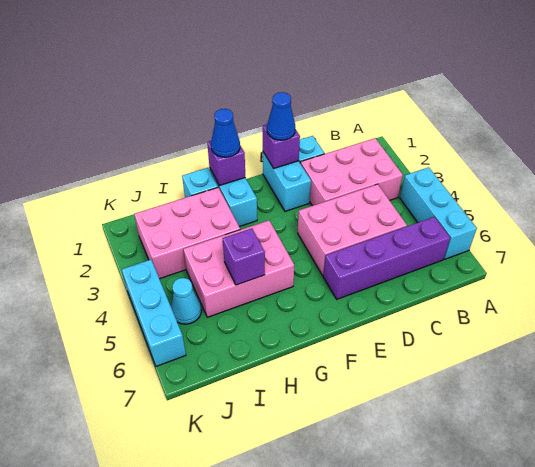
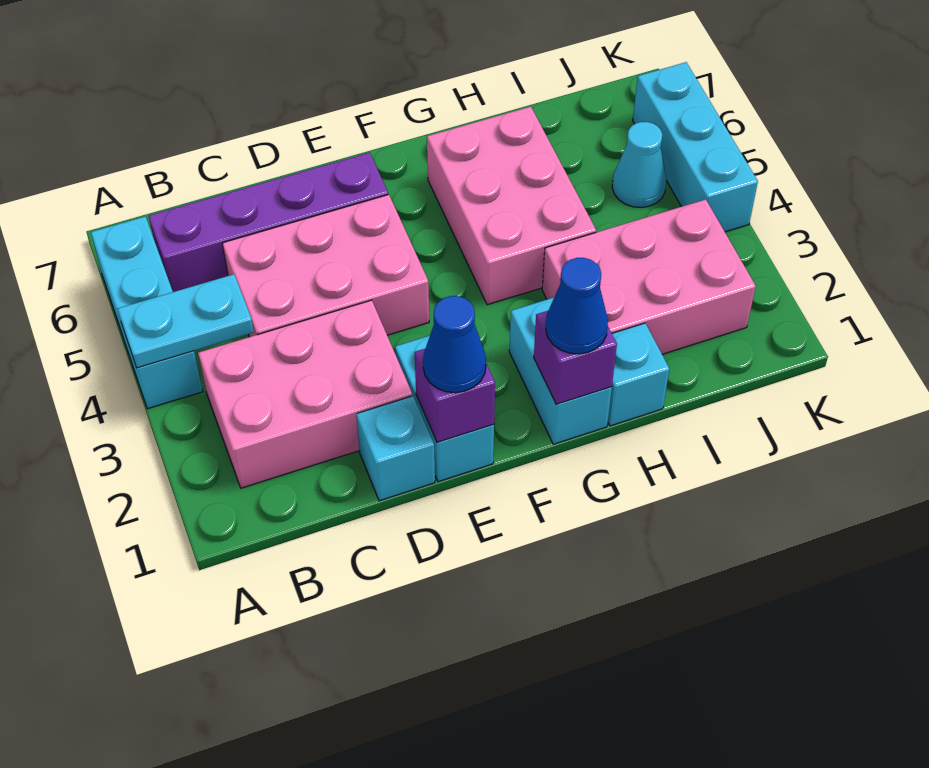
none -> cyan 1x2 plate [118,274,254,368]
pink 2x3 brick [183,220,294,317] -> pink 2x3 brick turned to [427,107,596,305]
purple 1x1 brick [223,228,265,285] -> none

